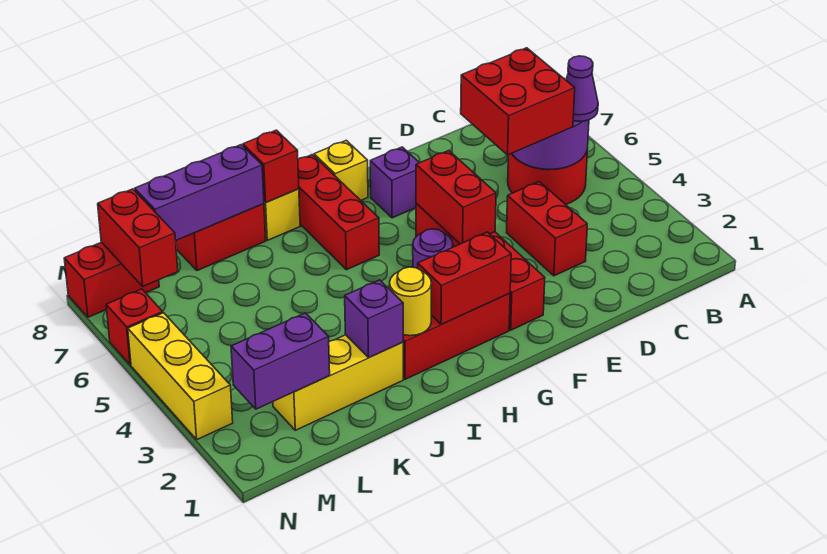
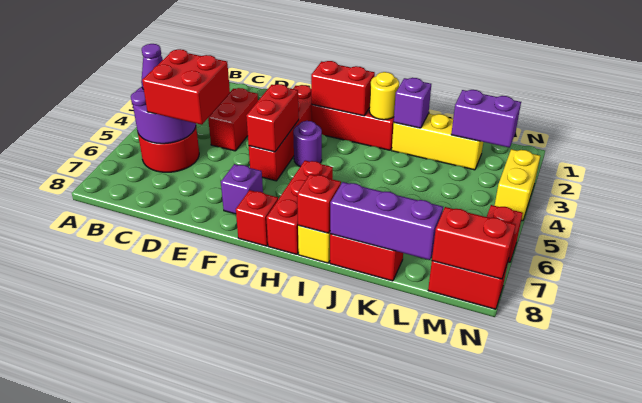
yellow 1x1 brick [314,140,368,200] -> red 1x1 brick [236,190,278,246]
red 1x2 brick [98,189,178,286] -> red 1x2 brick turned to [432,207,516,279]
yellow 1x3 brick [128,313,233,439] -> yellow 1x2 brick [495,149,540,221]

